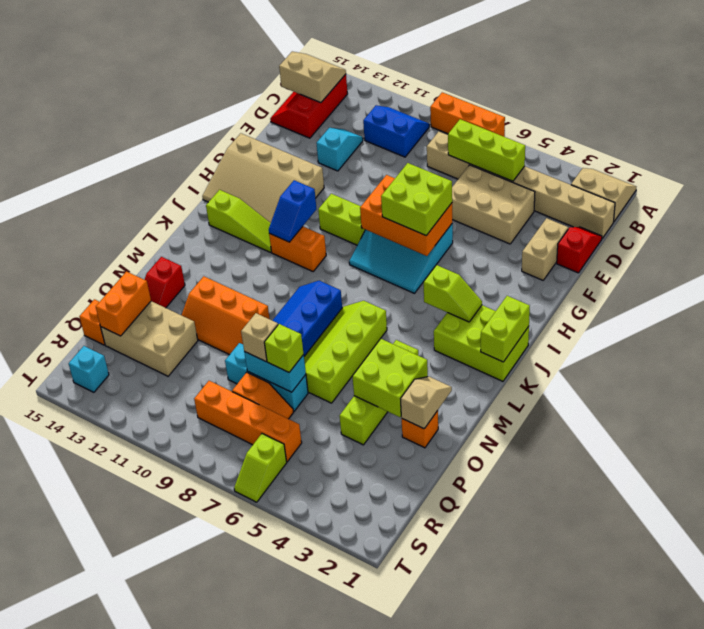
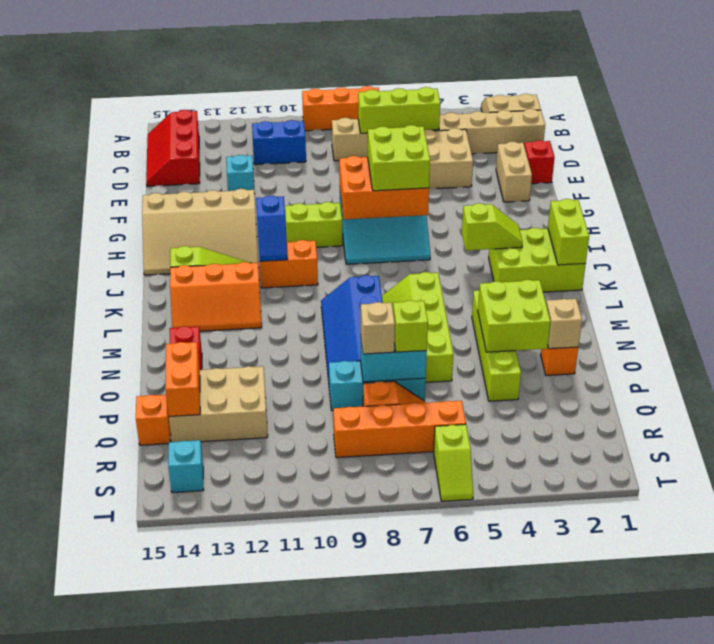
tan 2x2 slope [279,52,346,103] -> none
orange 2x3 slope [182,276,270,355] -> orange 2x3 slope moved to [170,262,262,331]

